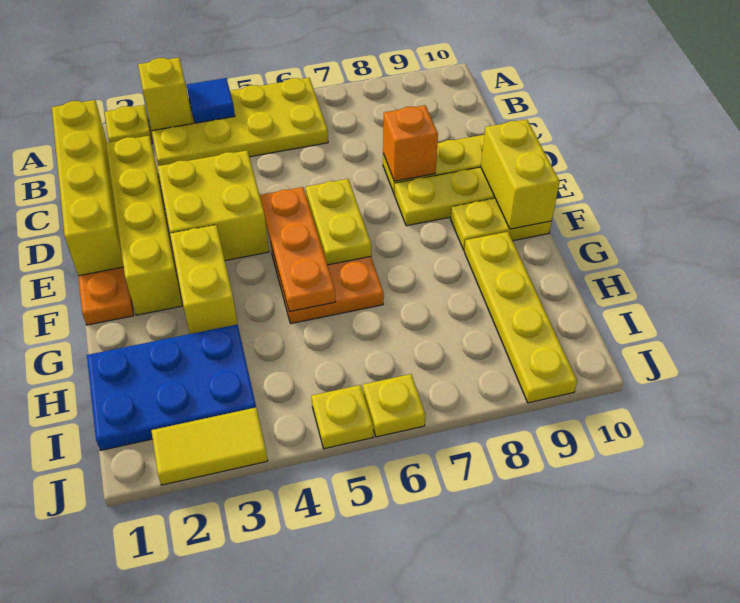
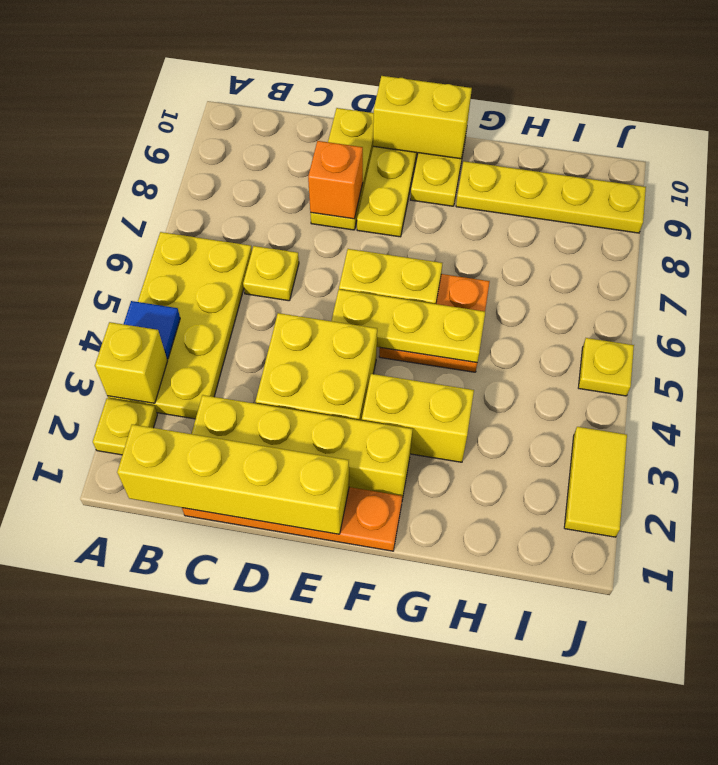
orange 1x3 plate [260,187,336,312] -> yellow 1x3 plate [332,289,485,363]
blue 2x3 plate [87,324,256,450] -> none
yellow 1x1 plate [363,374,426,437] -> yellow 1x1 plate moved to [243,246,299,301]

